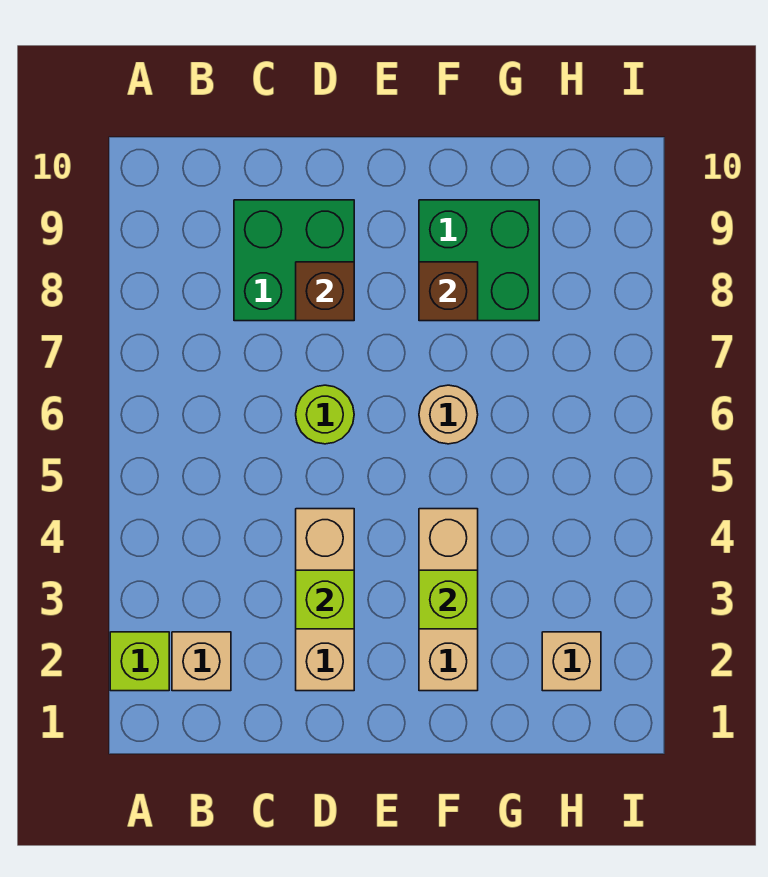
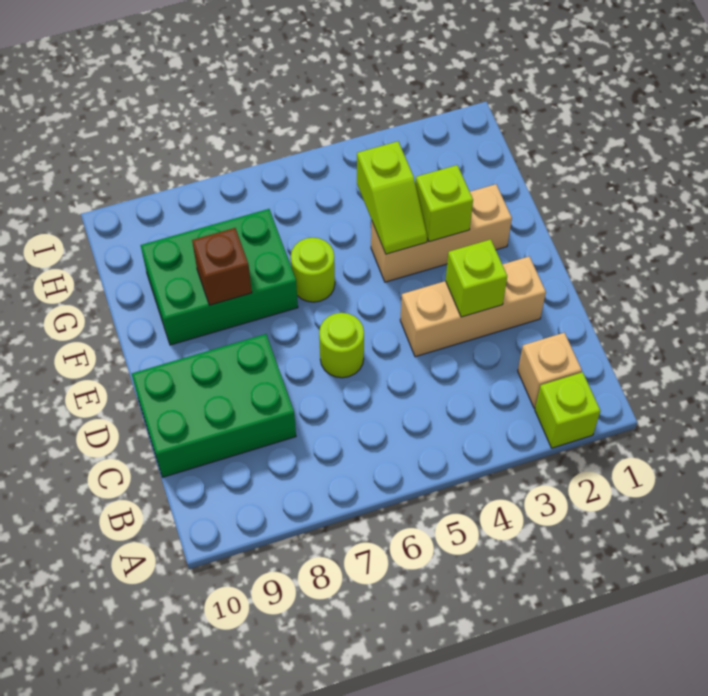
green 2x2 brick [234,200,354,321] -> green 2x3 brick [132,334,296,477]
brown 1x1 brick [296,262,354,321] -> none
none -> lime 1x2 slope [357,141,427,254]
tan 1x1 round brick [419,385,478,444] -> lime 1x1 round brick [291,238,335,302]
green 2x2 brick [419,200,539,321] -> green 2x3 brick [141,209,298,345]
tan 1x1 brick [542,632,601,691] -> none

